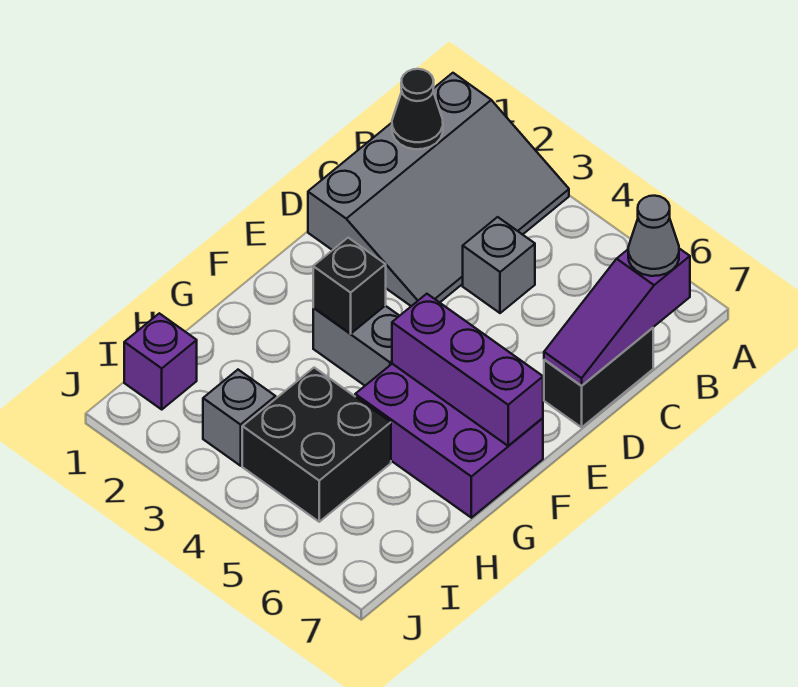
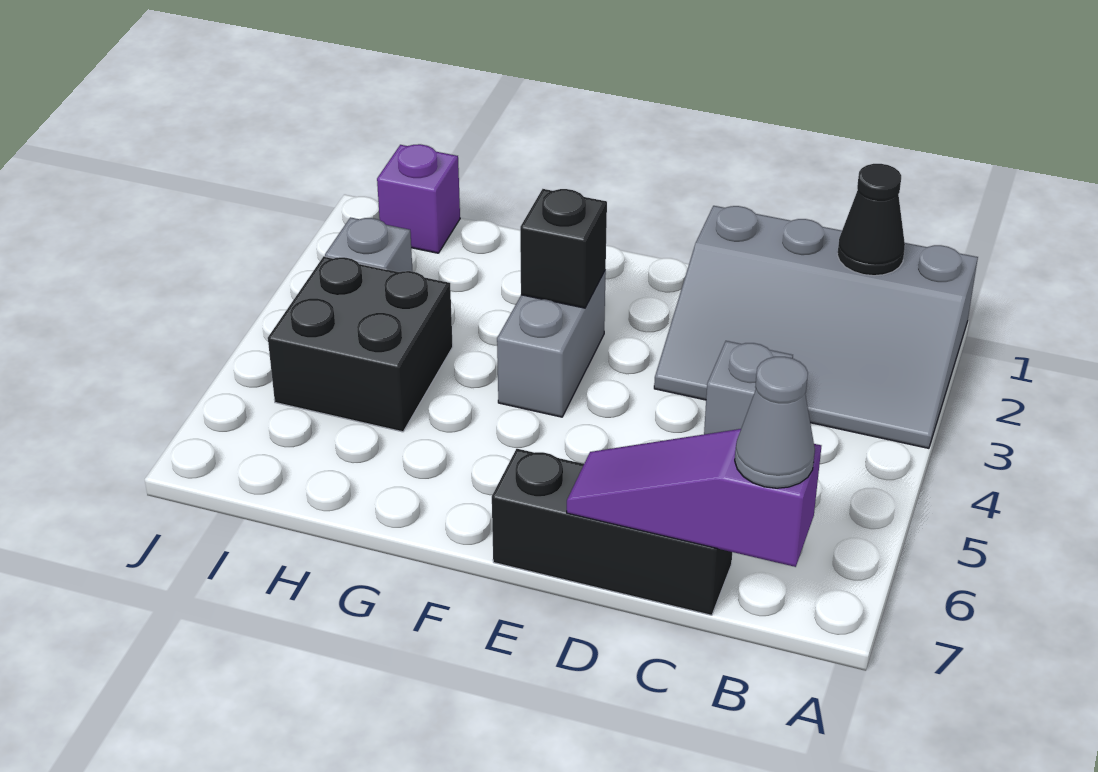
black 1x2 brick [544,328,653,427] -> black 1x3 brick [492,449,732,615]
purple 2x3 brick [355,364,543,518] -> none
purple 1x3 brick [392,294,543,446] -> none

